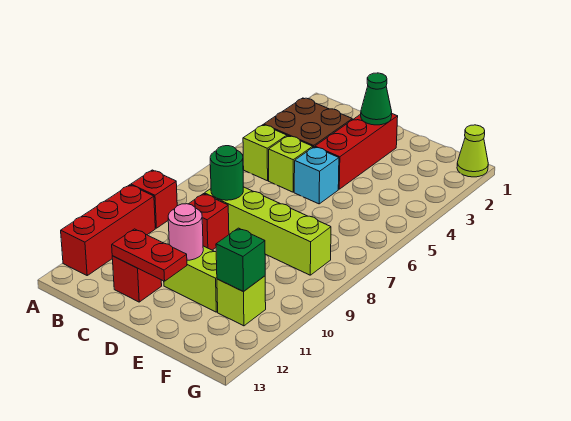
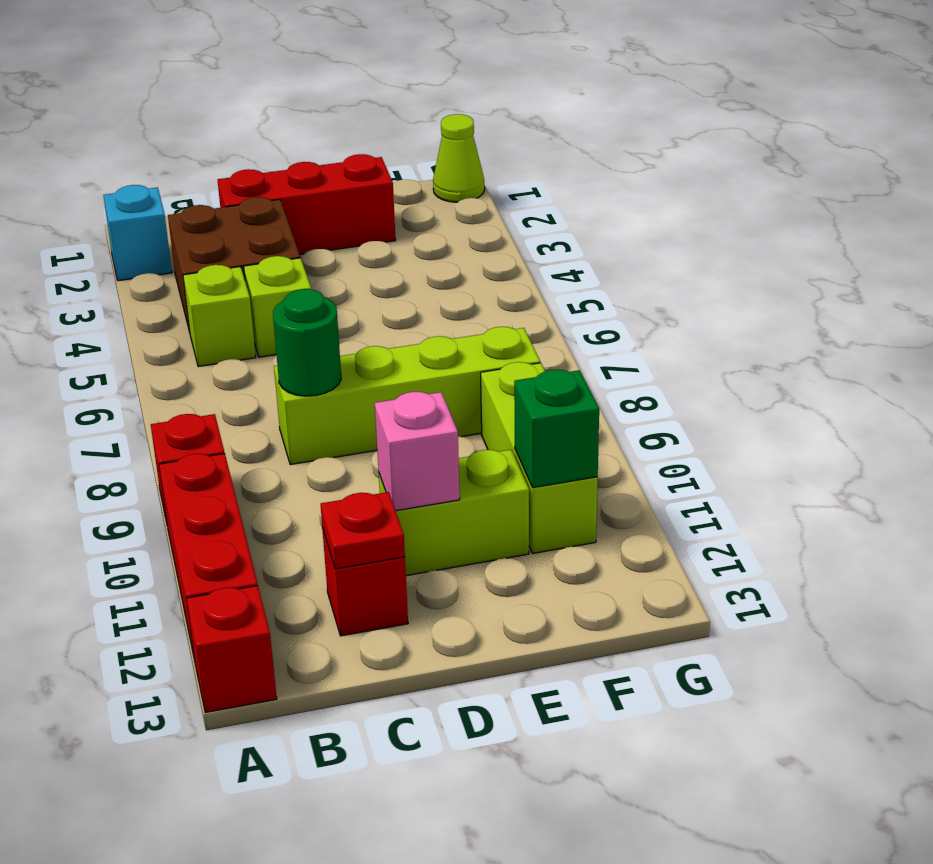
red 1x1 brick [189,194,229,250] -> red 1x1 brick moved to [186,586,277,713]
red 1x2 plate [112,229,187,281] -> red 1x1 plate [320,492,405,569]
red 1x3 brick [315,114,398,189] -> red 1x3 brick turned to [218,154,396,254]
green 1x1 cone [361,73,392,125] -> none
cyan 1x1 brick [294,147,339,204] -> cyan 1x1 brick moved to [103,185,172,281]
pink 1x1 round brick [168,204,203,260] -> pink 1x1 brick [375,392,460,511]
lime 1x1 brick [217,276,266,326] -> lime 1x3 brick [481,362,598,553]

